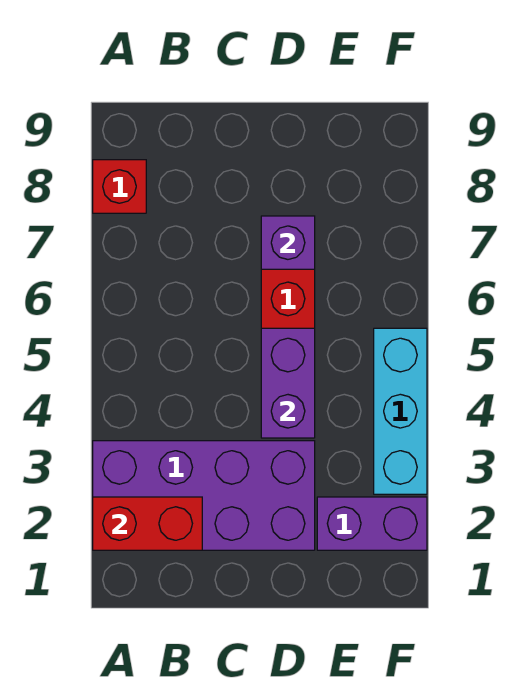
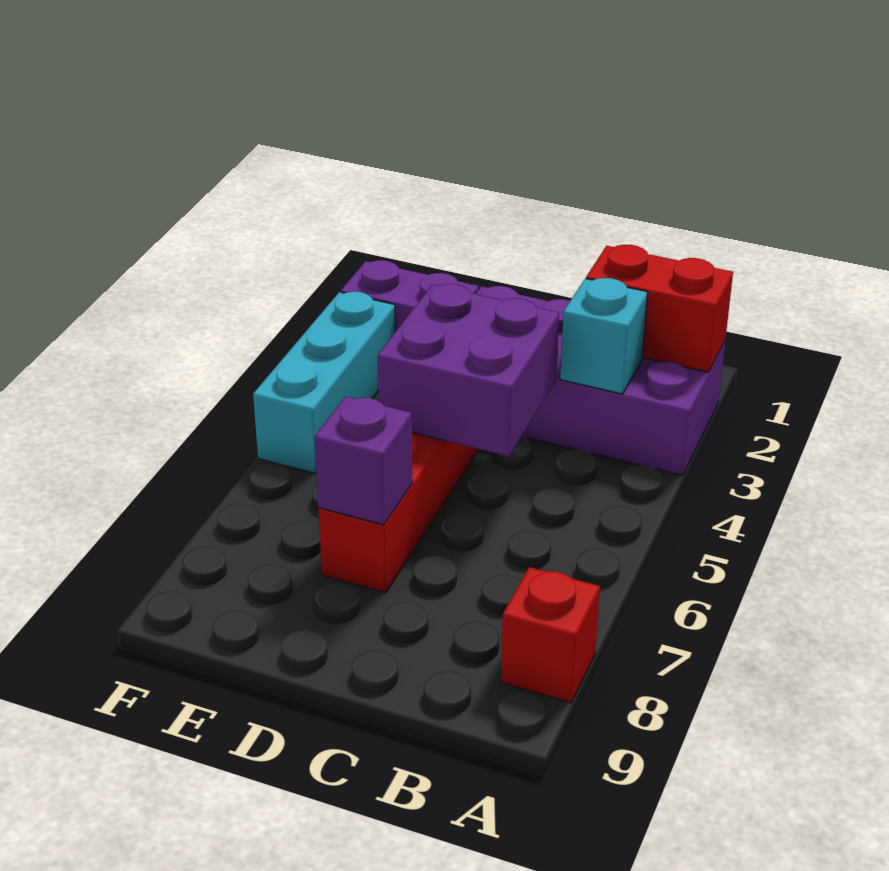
none -> cyan 1x1 brick [560,278,648,394]
purple 1x2 brick [261,328,315,438] -> purple 2x2 brick [378,284,559,456]

